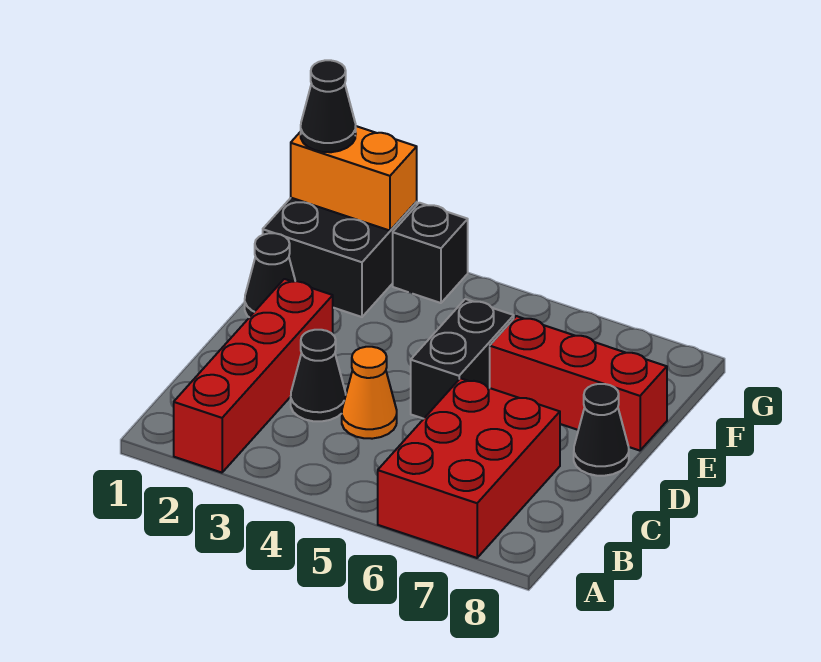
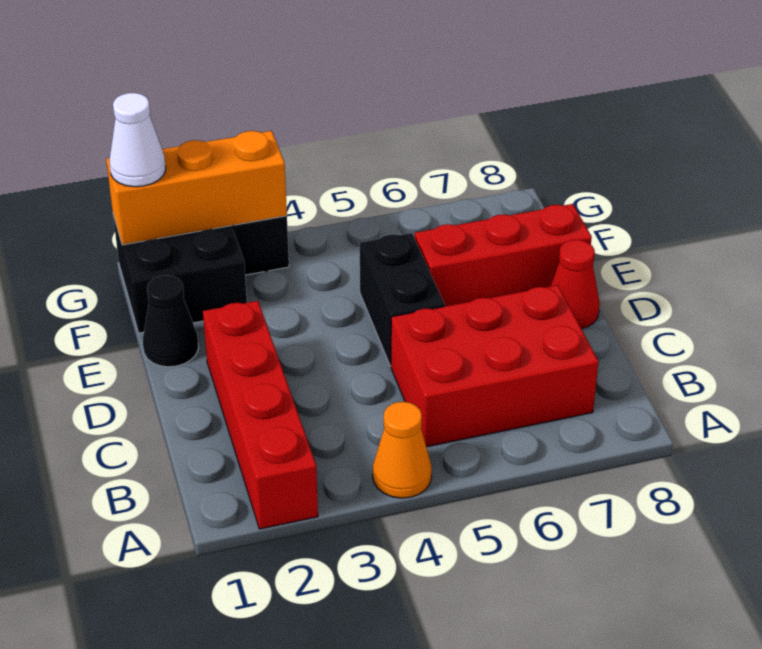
red 2x3 brick [378,378,560,558] -> red 2x3 brick turned to [391,285,598,447]
black 1x1 cone [291,330,346,421] -> none
orange 1x1 cone [342,347,397,439] -> orange 1x1 cone moved to [373,402,432,498]
black 1x1 cone [574,384,629,476] -> red 1x1 cone [551,240,600,329]
orange 1x2 brick [291,126,417,231] -> orange 1x3 brick [106,131,287,245]
black 1x1 cone [301,60,356,152] -> white 1x1 cone [110,93,166,187]

